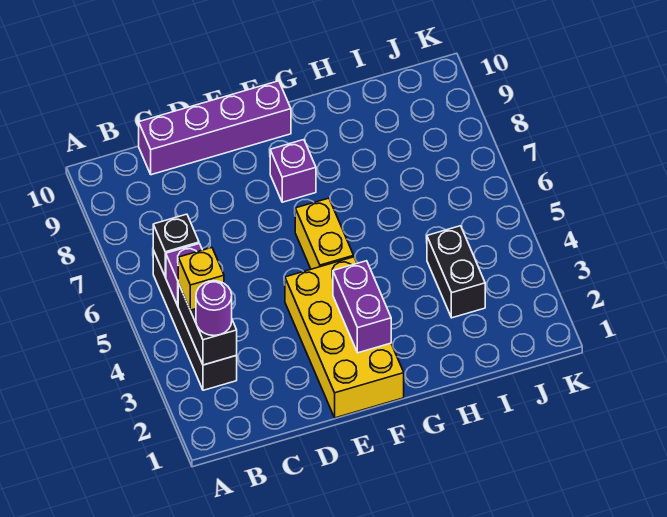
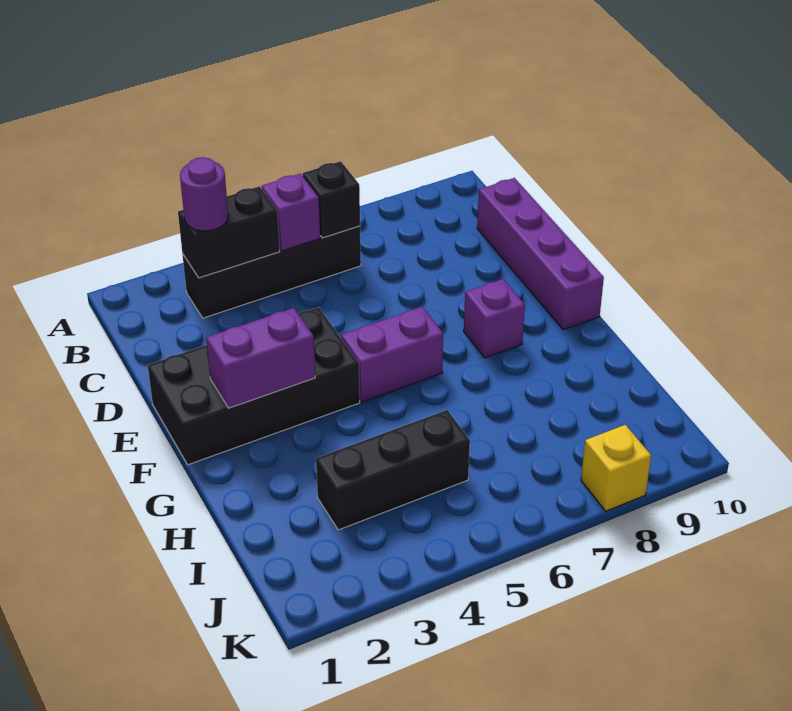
yellow 1x1 brick [178,248,224,310] -> yellow 1x1 brick moved to [581,425,651,511]
yellow 2x4 brick [285,257,404,418] -> black 2x4 brick [148,307,360,465]
yellow 1x2 brick [295,198,354,269] -> purple 1x2 brick [341,307,443,402]
black 1x2 brick [427,226,485,318] -> black 1x3 brick [316,410,470,530]

